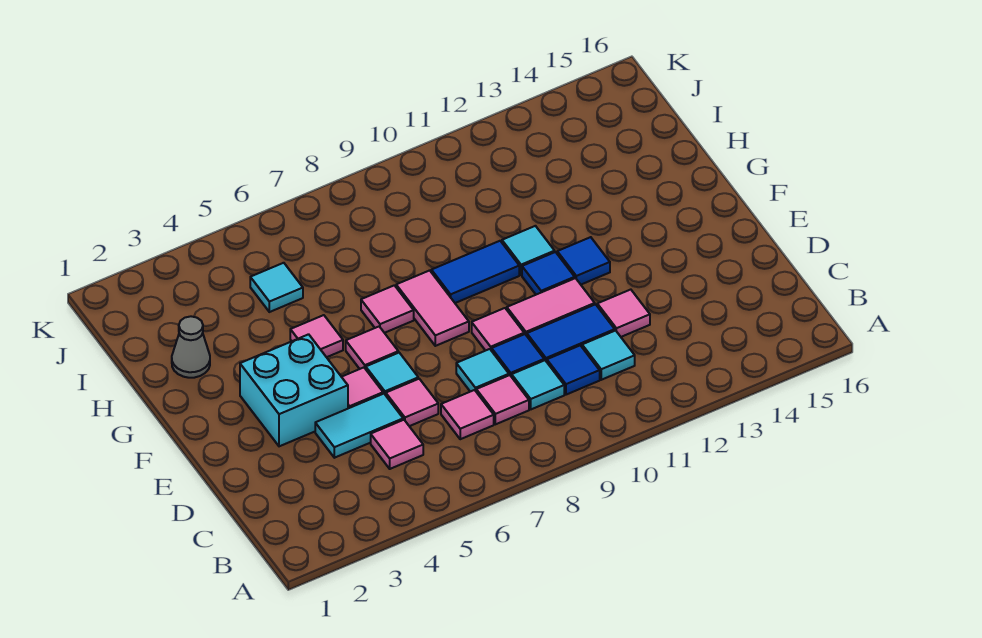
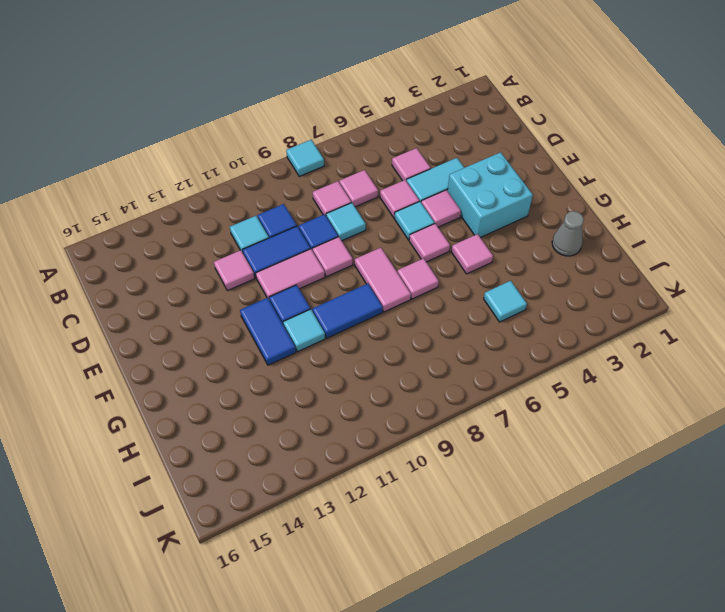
cyan 1x1 tile [512,360,564,409] -> cyan 1x1 tile moved to [286,140,324,176]
blue 1x1 tile [557,237,610,284] -> blue 1x2 tile [240,298,296,365]

